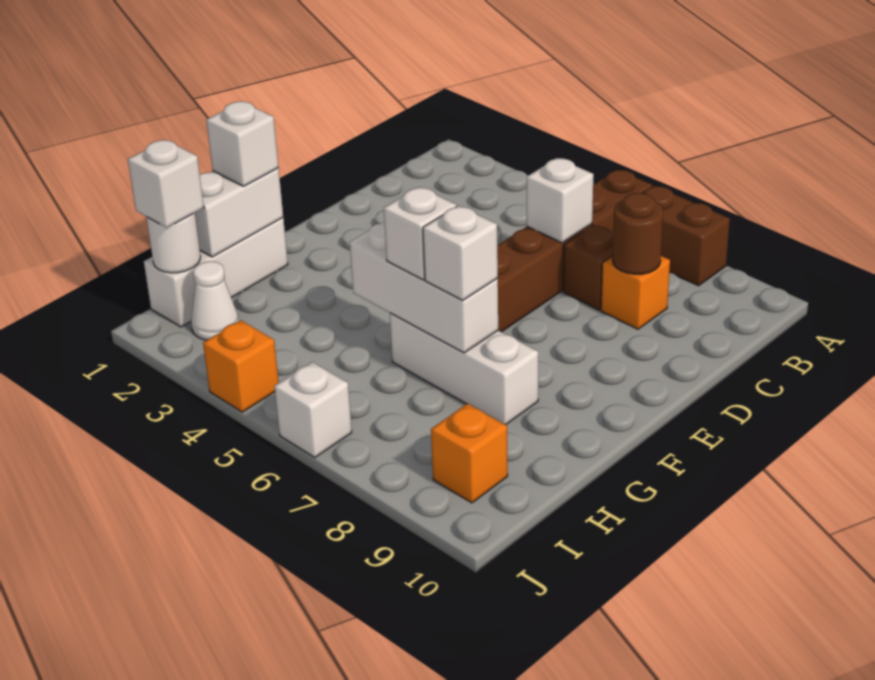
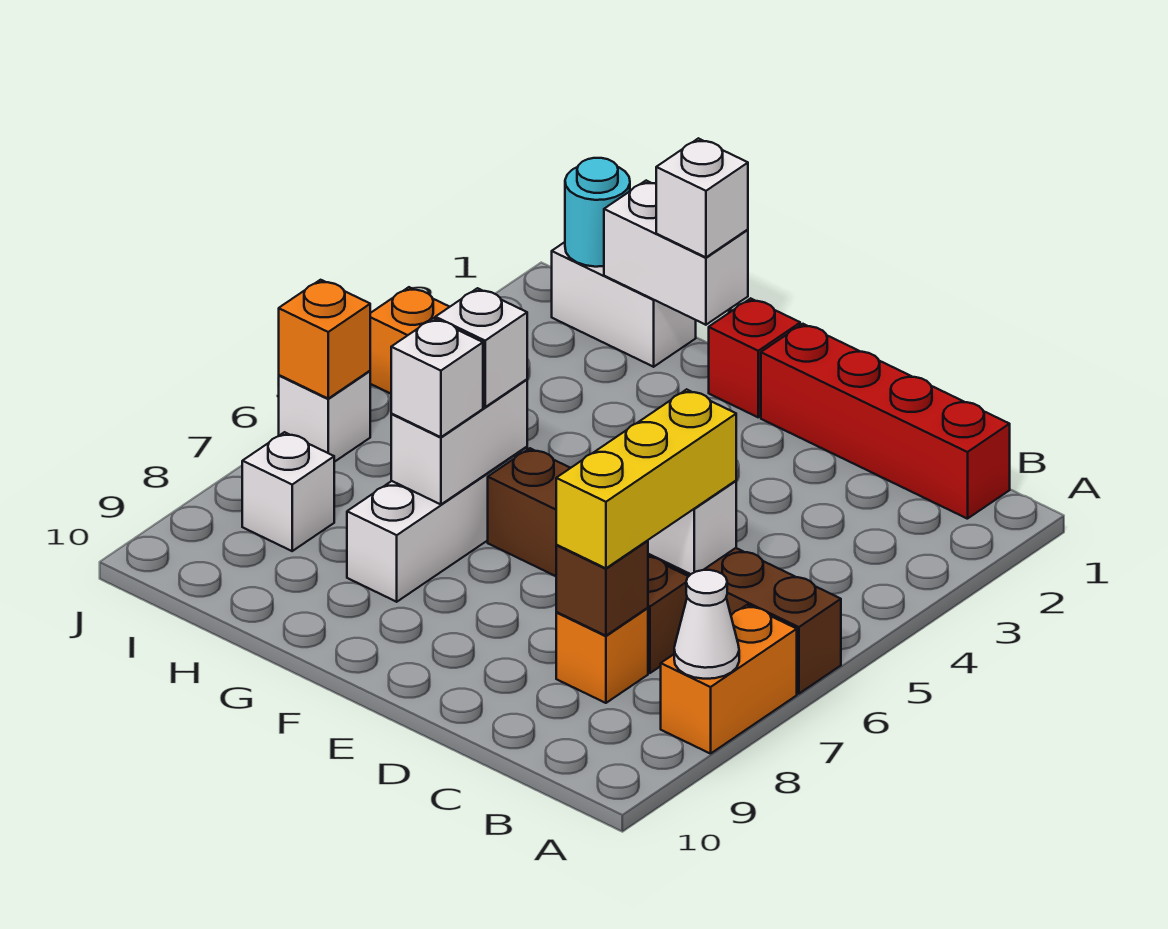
brown 1x2 brick [644,186,730,286] -> orange 1x2 brick [661,605,797,754]
none -> red 1x4 brick [761,324,1010,519]
none -> yellow 1x3 brick [556,389,736,568]
brown 1x1 round brick [612,193,663,274] -> brown 1x1 brick [556,540,648,636]
none -> red 1x1 brick [708,298,800,417]
white 1x3 brick [144,218,288,327] -> white 1x2 brick [551,242,696,367]
white 1x3 brick [350,222,498,353] -> white 1x2 brick [391,379,527,504]
white 1x1 round brick [146,213,201,273] -> cyan 1x1 round brick [565,158,630,267]
white 1x1 brick [128,140,204,228] -> white 1x1 brick moved to [242,432,334,551]
white 1x1 cone [191,261,239,340] -> white 1x1 cone moved to [674,570,739,679]
orange 1x1 brick [431,404,508,503] -> orange 1x1 brick moved to [279,280,370,398]

